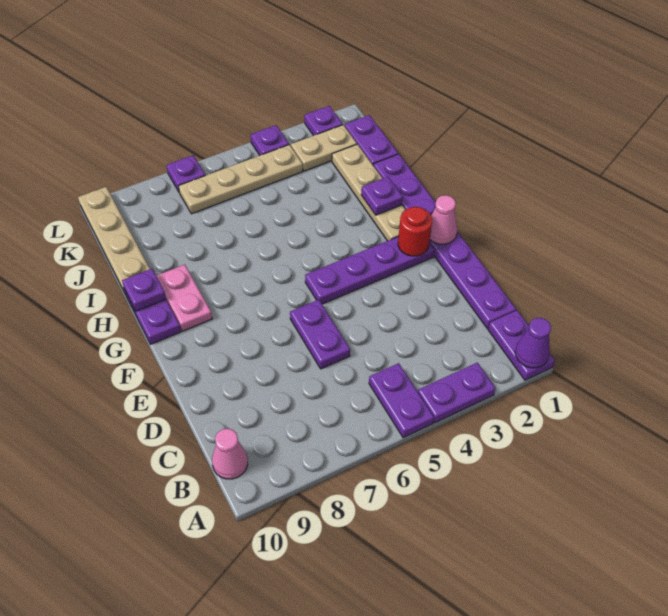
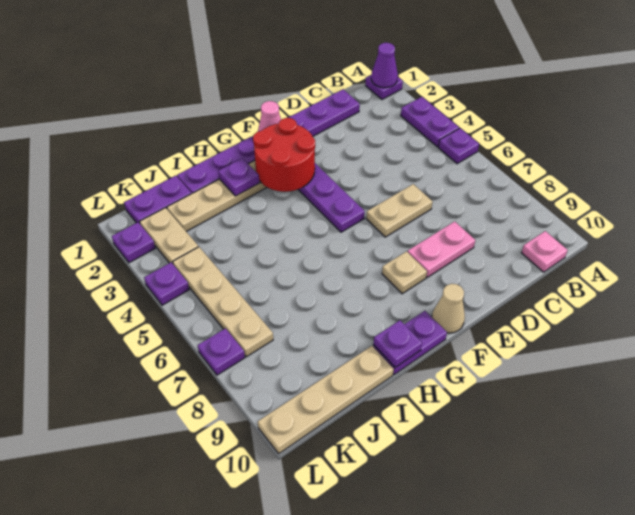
purple 1x2 plate [488,310,555,380] -> purple 1x1 plate [365,75,403,99]
purple 1x2 plate [369,363,434,438] -> purple 1x1 plate [438,128,479,164]
pink 1x1 cone [212,428,248,479] -> pink 1x1 plate [521,231,568,272]
purple 1x2 plate [290,300,350,369] -> tan 1x2 plate [366,184,432,237]
red 1x1 round brick [398,207,432,256] -> red 2x2 round brick [253,118,315,192]
none -> tan 1x1 plate [382,252,427,294]
none -> tan 1x1 cone [432,284,465,333]
pink 1x2 plate [156,264,212,331] -> pink 1x2 plate moved to [408,221,475,278]

